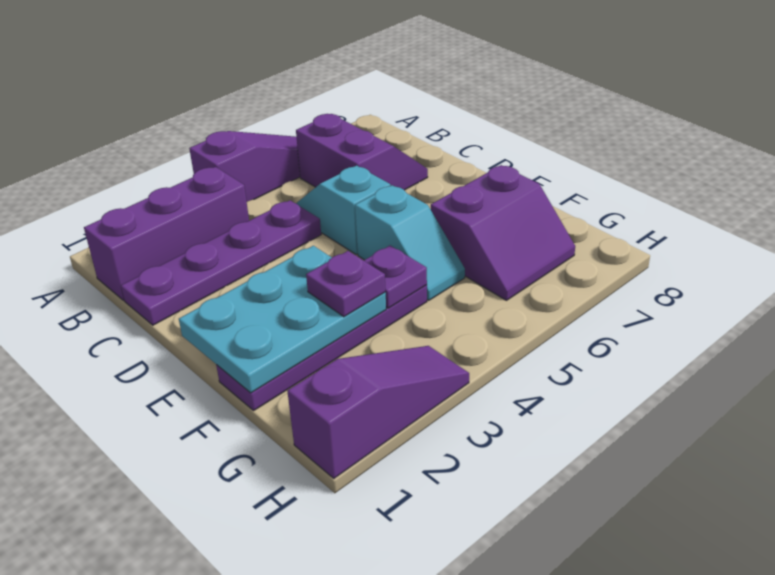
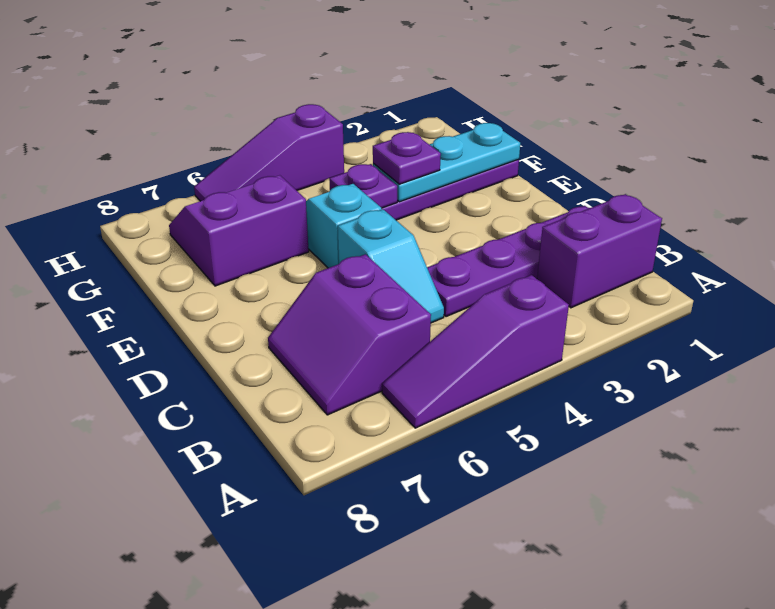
purple 1x3 brick [84,167,249,300] -> purple 1x2 brick [537,194,662,308]
cyan 2x3 plate [179,246,386,393] -> cyan 1x3 plate [373,123,520,202]
purple 1x3 slope [287,346,469,478] -> purple 1x3 slope moved to [194,104,344,201]

